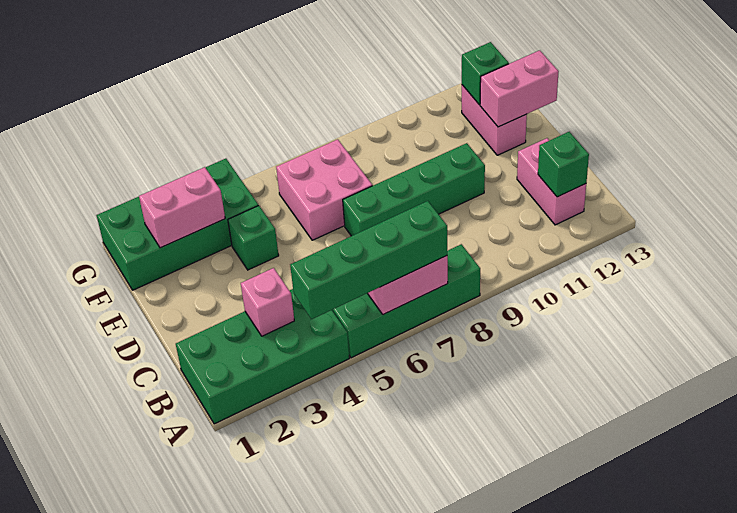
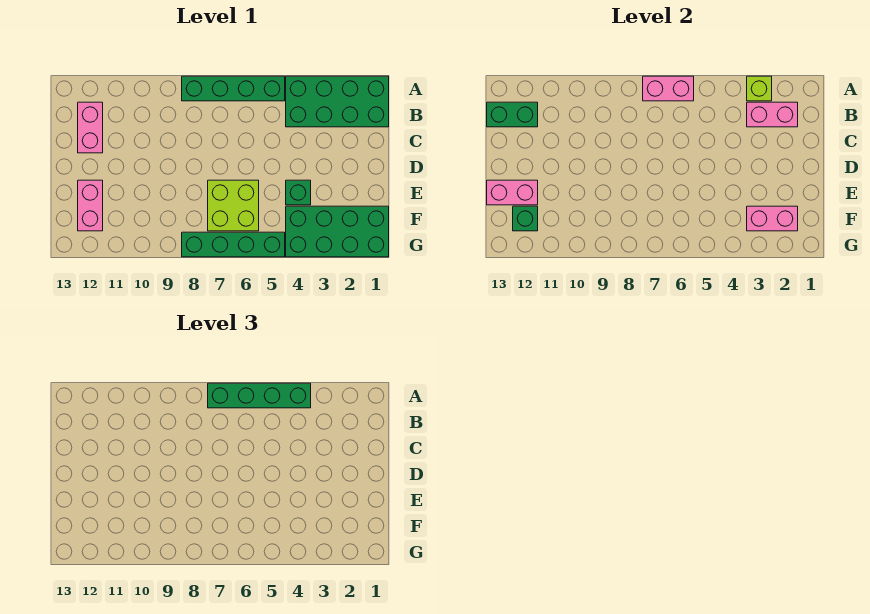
none -> lime 1x1 brick [747,76,772,101]
pink 1x1 brick [241,268,294,336] -> pink 1x2 brick [747,102,798,127]
green 1x1 brick [538,132,589,197] -> green 1x2 brick [487,102,538,127]
green 1x4 brick [343,143,485,236] -> green 1x4 brick moved to [182,232,285,257]
pink 2x2 brick [276,139,372,240] -> lime 2x2 brick [208,180,259,231]

